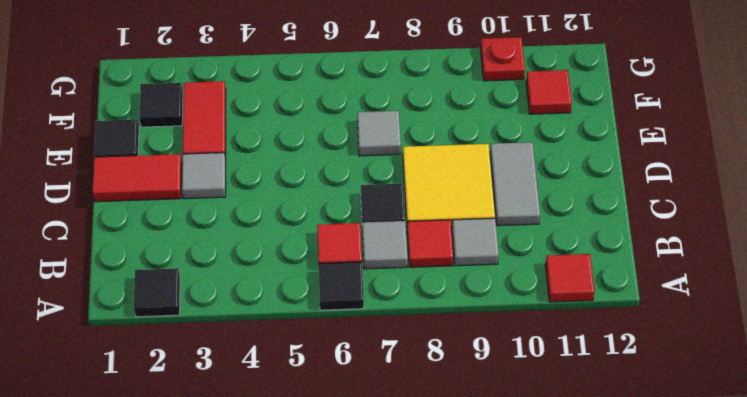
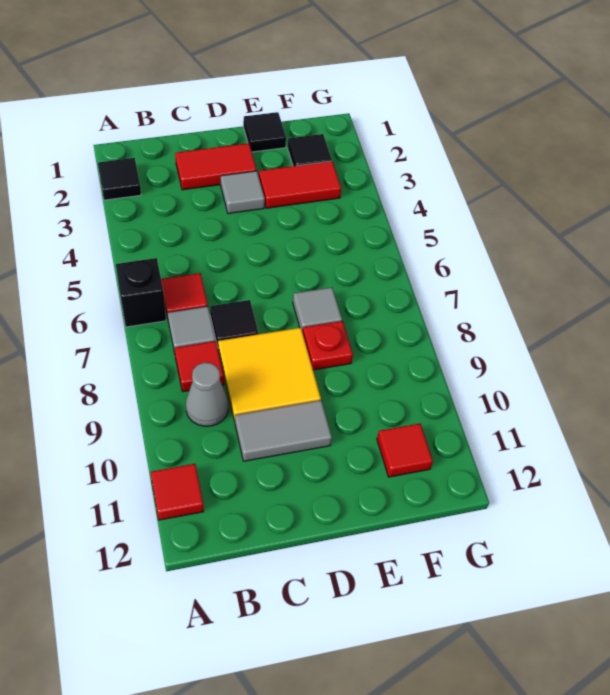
black 1x1 tile [318,262,364,310] -> black 1x1 brick [116,258,166,327]
grey 1x1 tile [452,218,499,266] -> grey 1x1 cone [186,363,229,426]
red 1x2 tile [92,154,182,202] -> red 1x2 tile turned to [175,143,257,190]
red 1x1 plate [481,37,525,81] -> red 1x1 plate moved to [303,321,353,370]

